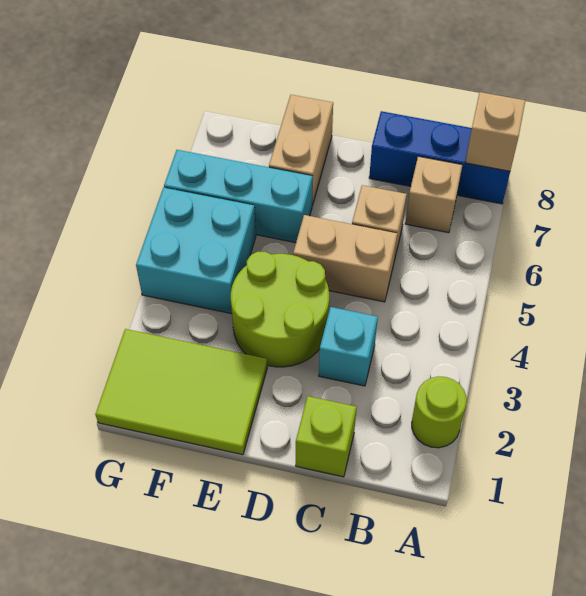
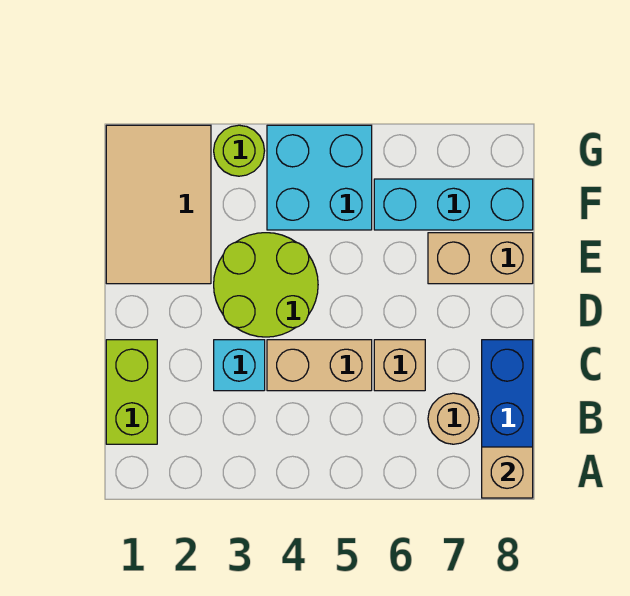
lime 1x1 round brick [412,376,467,448] -> lime 1x1 round brick moved to [214,125,265,176]
tan 1x1 brick [405,156,462,233] -> tan 1x1 round brick [428,393,479,444]
lime 1x1 brick [296,396,357,477] -> lime 1x2 brick [106,340,157,444]
tan 1x2 brick [293,215,397,302] -> tan 1x2 brick turned to [267,340,372,391]
lime 2x3 tile [95,329,267,455] -> tan 2x3 tile [106,125,211,284]
cyan 1x3 brick [164,150,313,243] -> cyan 1x3 brick turned to [374,179,533,230]

